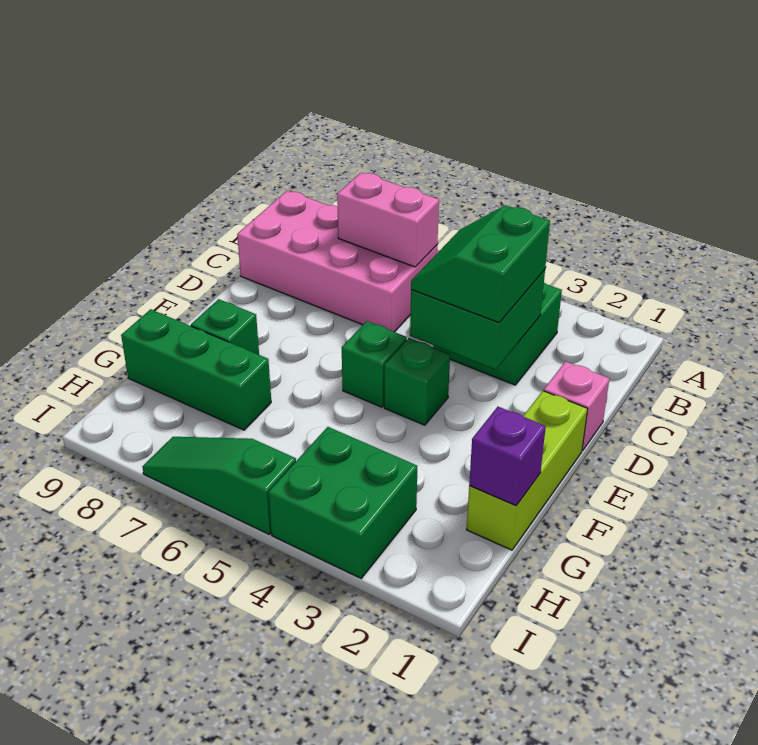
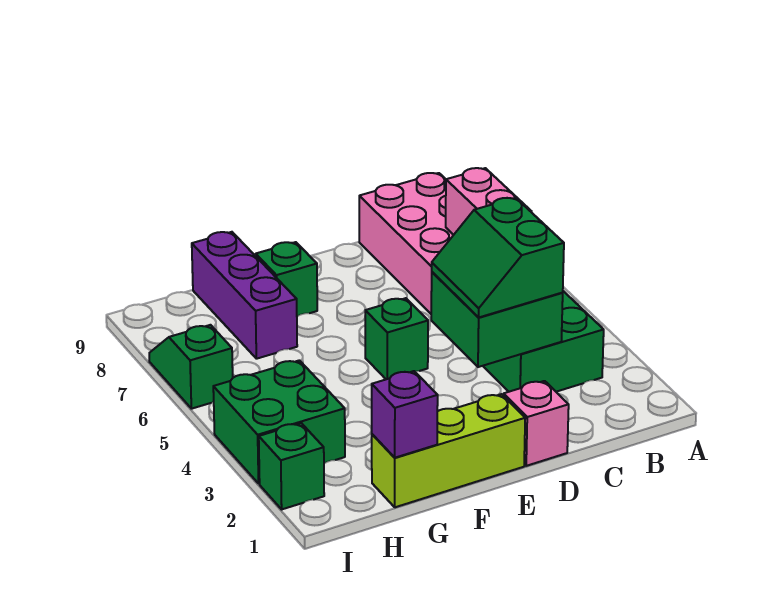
green 2x2 slope [411,205,550,323] -> green 2x2 slope turned to [432,198,564,317]
green 1x1 brick [384,338,450,425] -> green 1x1 brick moved to [259,423,324,509]
green 1x3 brick [121,309,271,430] -> purple 1x3 brick [192,232,297,359]
green 1x3 slope [142,437,296,535] -> green 1x2 slope [149,325,233,409]

